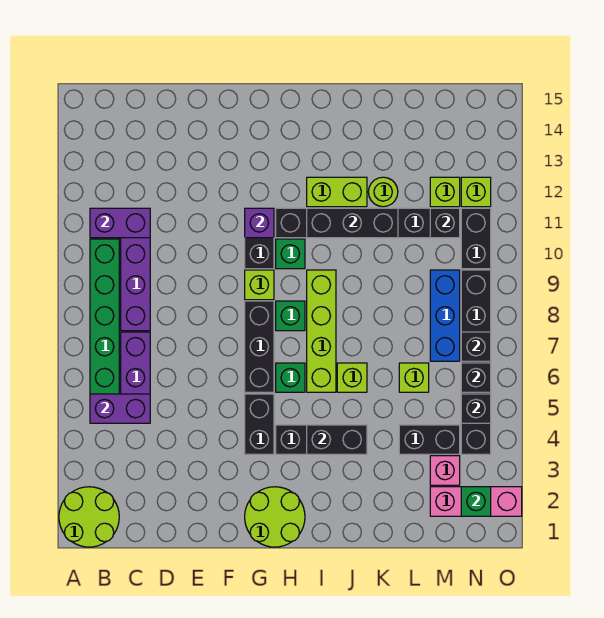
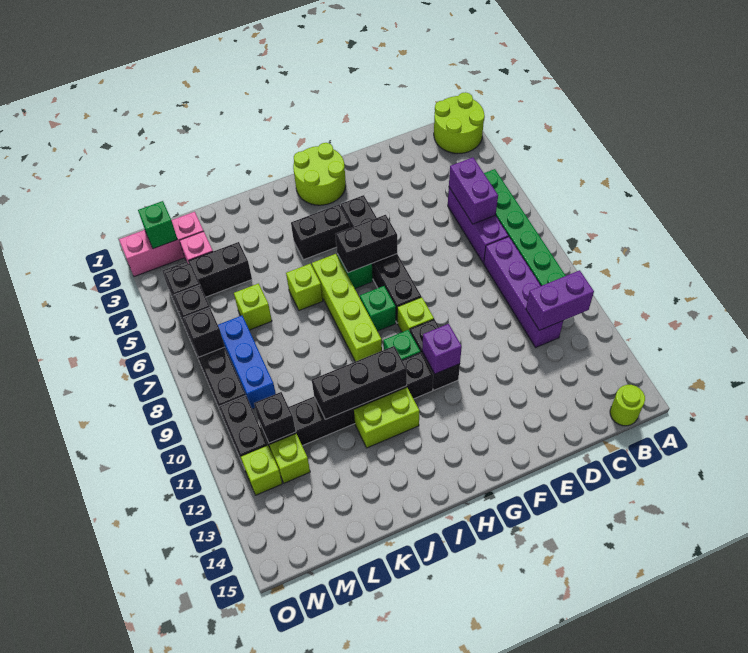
purple 1x2 brick [90,394,150,423] -> purple 1x2 brick turned to [449,157,498,224]
black 1x2 brick [307,425,367,454] -> black 1x2 brick moved to [335,215,397,273]
lime 1x1 round brick [368,177,398,207] -> lime 1x1 round brick moved to [610,385,645,426]

